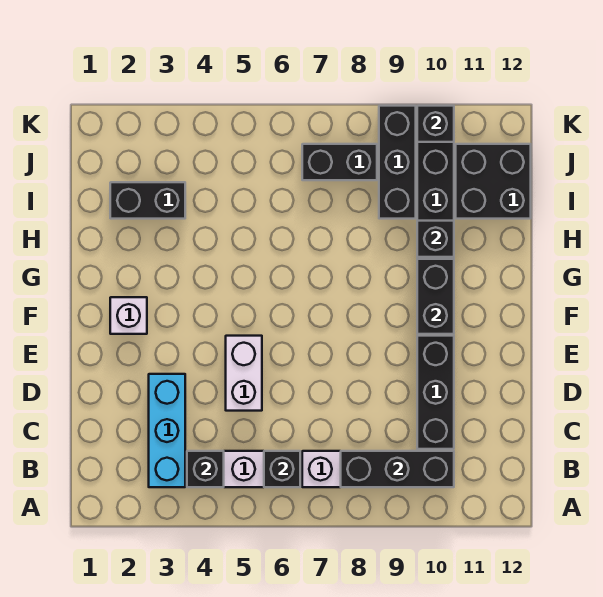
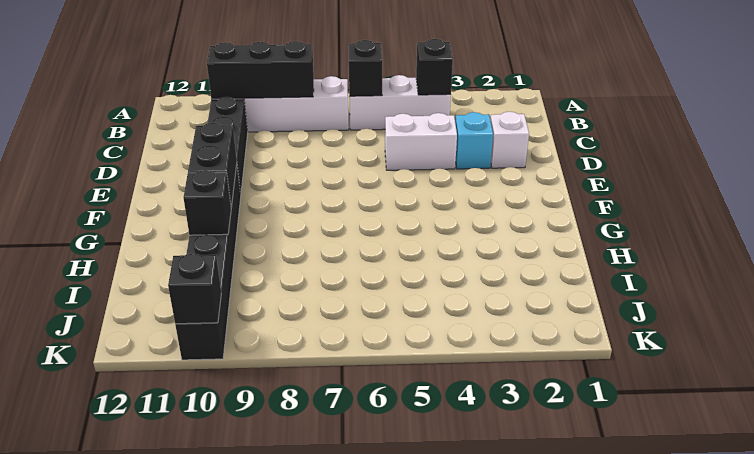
cyan 1x3 brick [149,374,185,487] -> cyan 1x1 brick [455,112,493,169]
white 1x2 brick [226,336,262,411] -> white 1x2 brick turned to [385,113,457,170]
white 1x1 brick [110,297,147,334] -> white 1x1 brick moved to [490,112,529,168]
black 1x2 brick [110,182,185,219] -> none
black 1x3 brick [379,106,416,219] -> none
black 2x2 brick [456,144,531,219] -> none
black 1x2 brick [302,144,377,180] -> none

